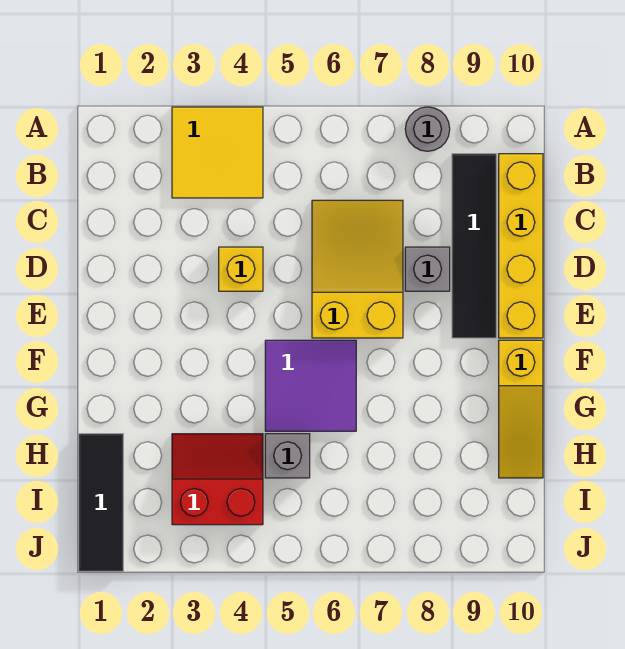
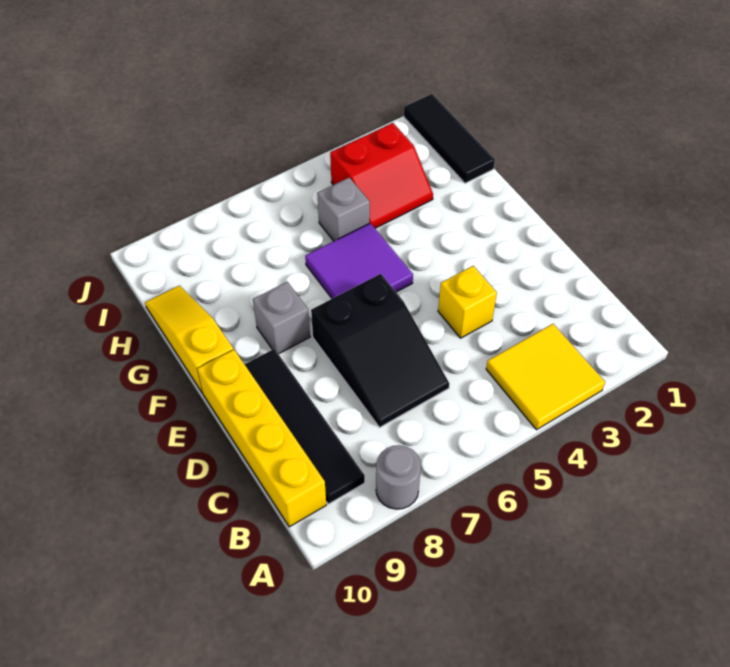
yellow 2x3 slope [312,200,403,338] -> black 2x3 slope [311,274,449,427]
grey 1x1 brick [405,247,450,291] -> grey 1x1 brick moved to [253,282,310,354]

